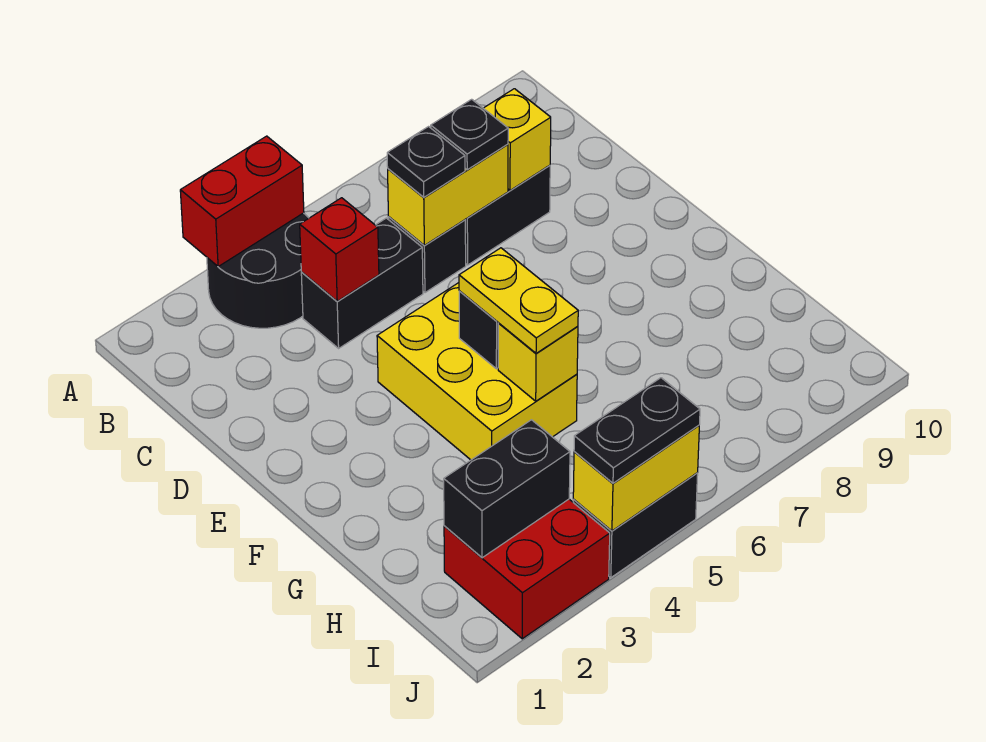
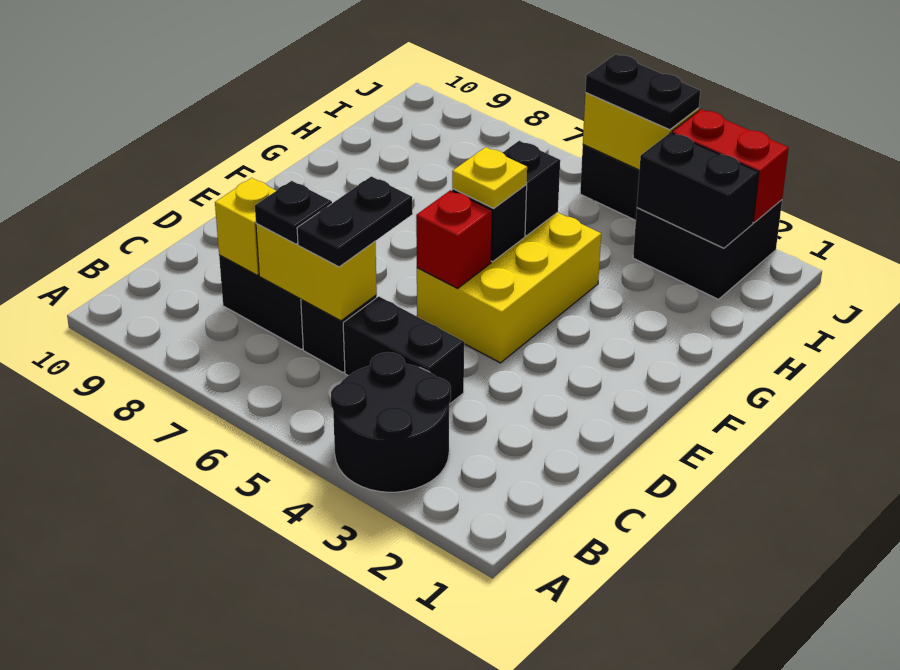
red 1x2 brick [180,136,304,267] -> red 1x2 brick moved to [672,109,789,223]
red 1x1 brick [300,198,379,301] -> red 1x1 brick moved to [416,190,492,288]
black 1x1 plate [387,127,465,197] -> black 1x2 plate [297,176,413,267]
yellow 1x2 plate [459,248,578,353] -> yellow 1x1 plate [452,147,527,208]
yellow 1x1 brick [498,323,578,401] -> black 1x1 brick [503,141,560,236]
red 2x2 brick [444,499,610,639] -> black 2x2 brick [633,200,782,299]

